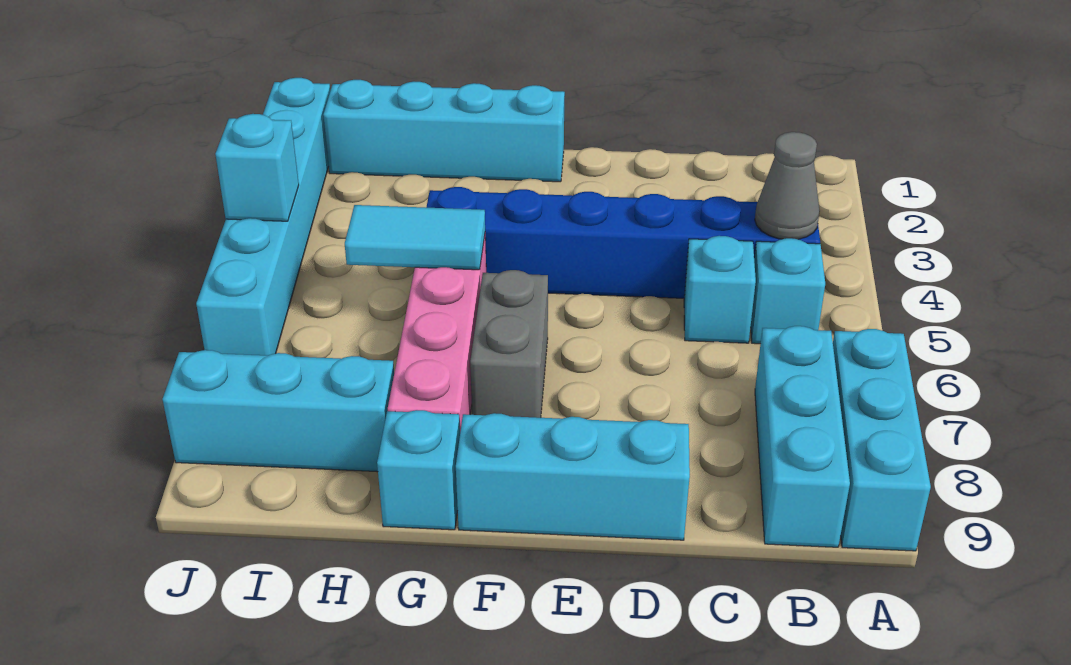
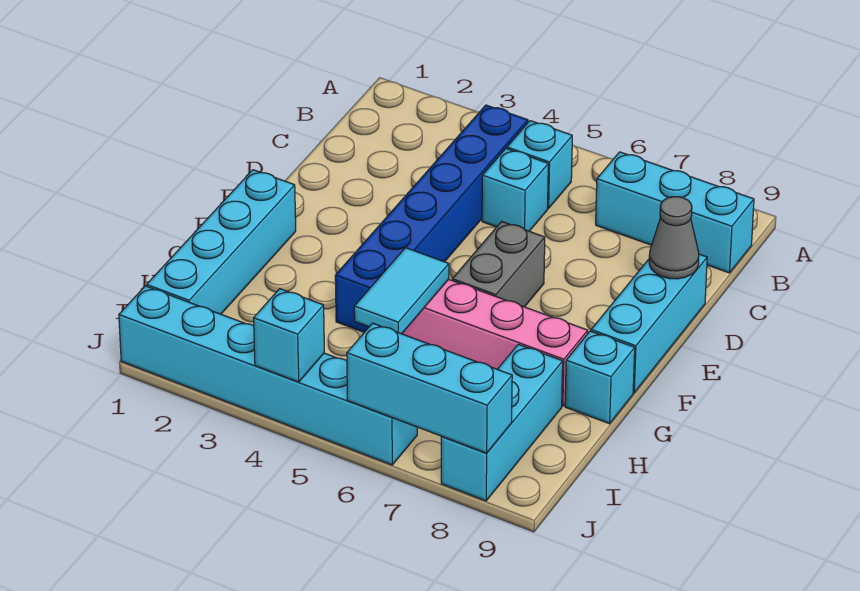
cyan 1x3 brick [833,329,931,551] -> cyan 1x3 brick moved to [347,323,512,453]
grey 1x1 cone [755,132,820,239] -> grey 1x1 cone moved to [649,197,699,279]
grey 1x2 brick [470,270,548,418] -> grey 1x2 brick turned to [452,222,545,307]

